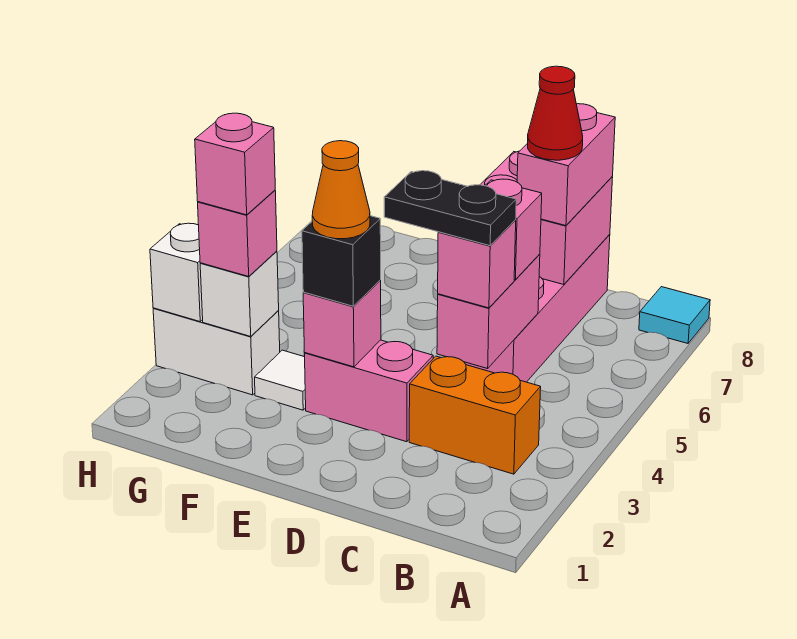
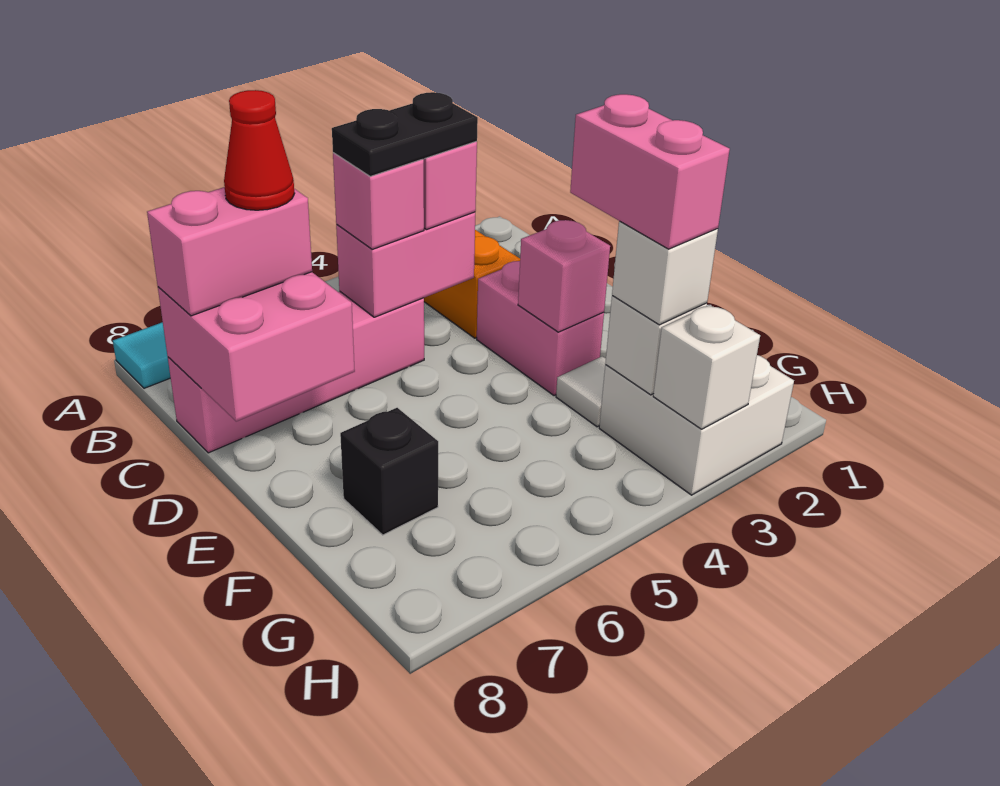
black 1x2 plate [384,171,516,246] -> black 1x2 plate turned to [332,92,478,177]
black 1x1 brick [302,216,381,306] -> black 1x1 brick moved to [340,408,438,535]
orange 1x1 cone [312,141,370,239] -> none
white 1x2 brick [153,308,280,395] -> white 2x2 brick [599,355,794,495]
pink 1x1 brick [198,190,277,276] -> white 1x1 brick [612,221,718,325]
pink 1x1 brick [195,113,275,215] -> pink 1x2 brick [570,94,730,249]

